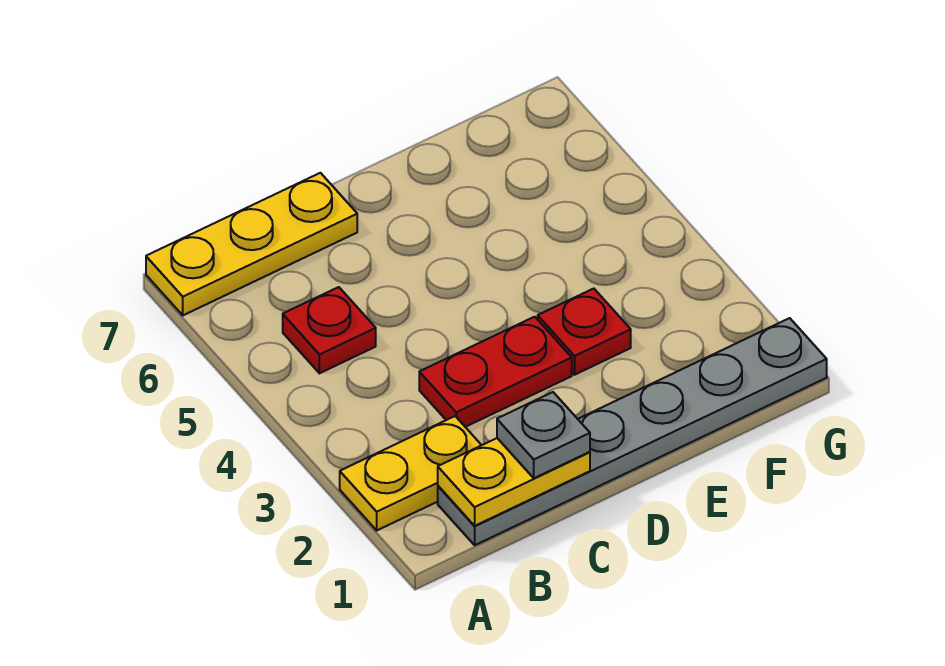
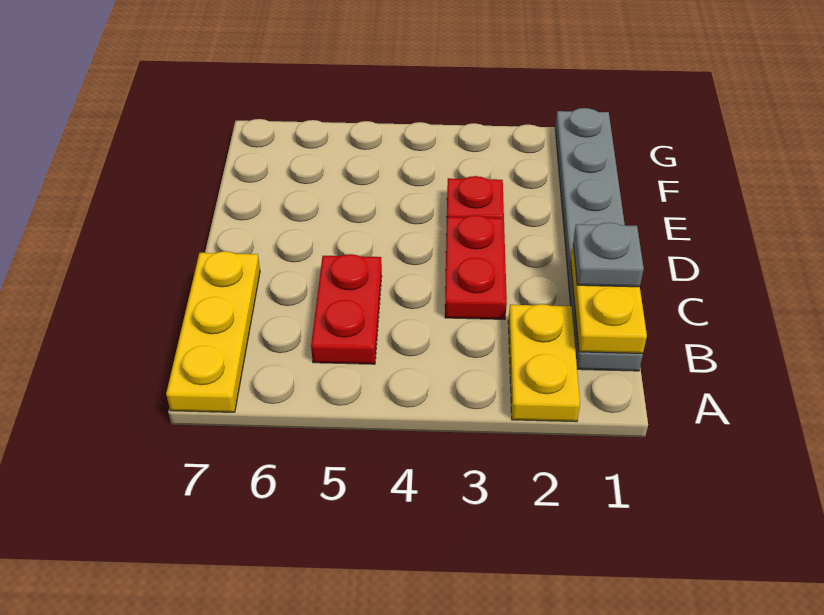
red 1x1 plate [283,287,376,373] -> red 1x2 plate [311,254,382,364]

